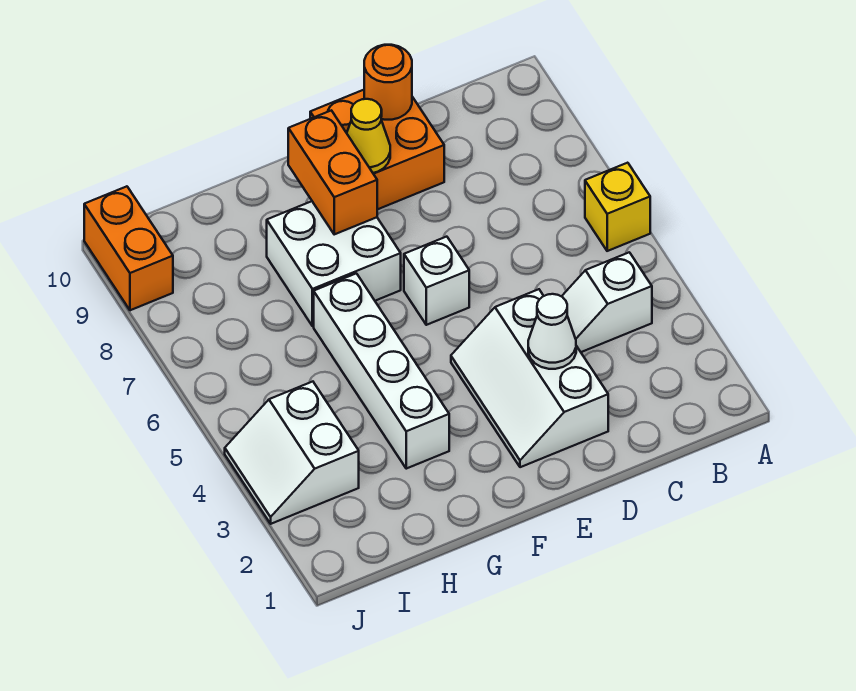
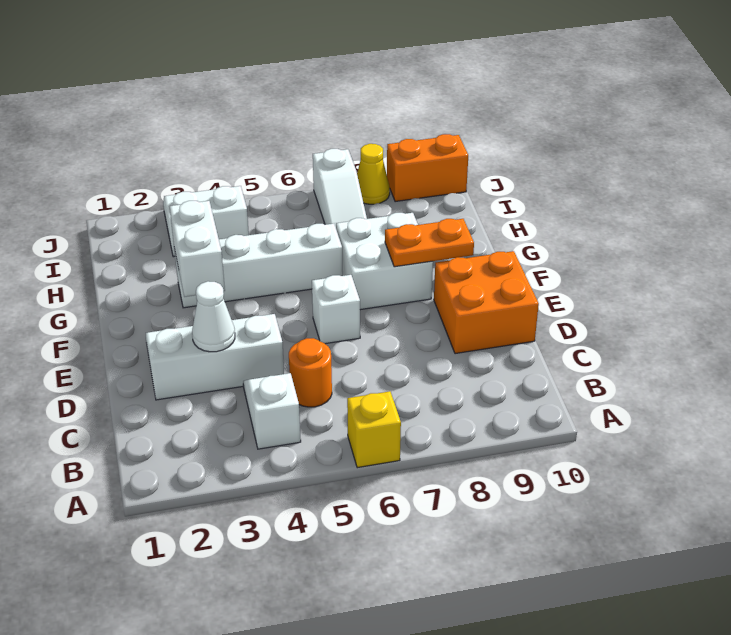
orange 1x1 round brick [364,45,412,120] -> orange 1x1 round brick moved to [289,338,332,407]
yellow 1x1 cone [347,99,390,173] -> yellow 1x1 cone moved to [357,144,390,204]
none -> white 1x2 brick [170,201,225,297]
orange 1x2 brick [288,110,377,234] -> orange 1x2 plate [385,219,474,267]
none -> white 1x3 slope [313,149,367,227]

